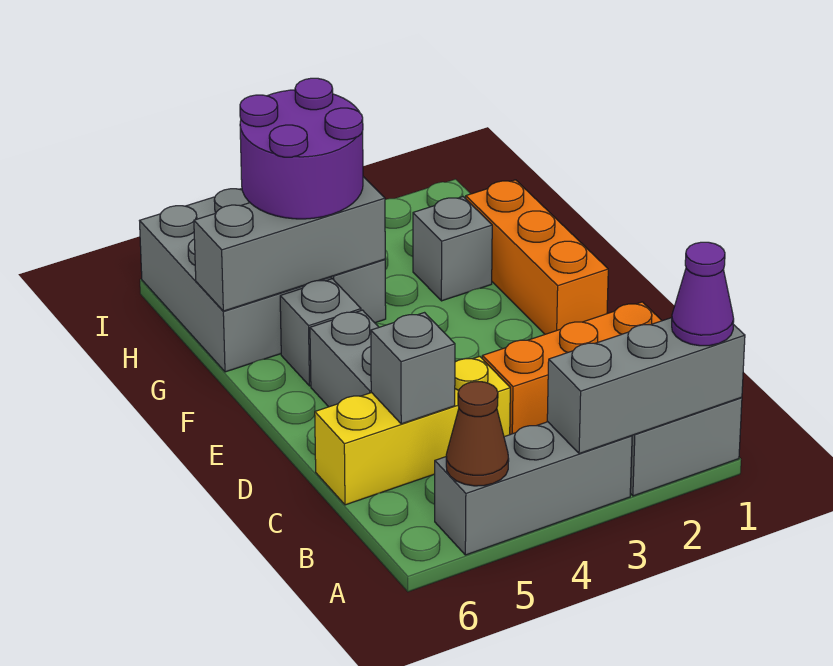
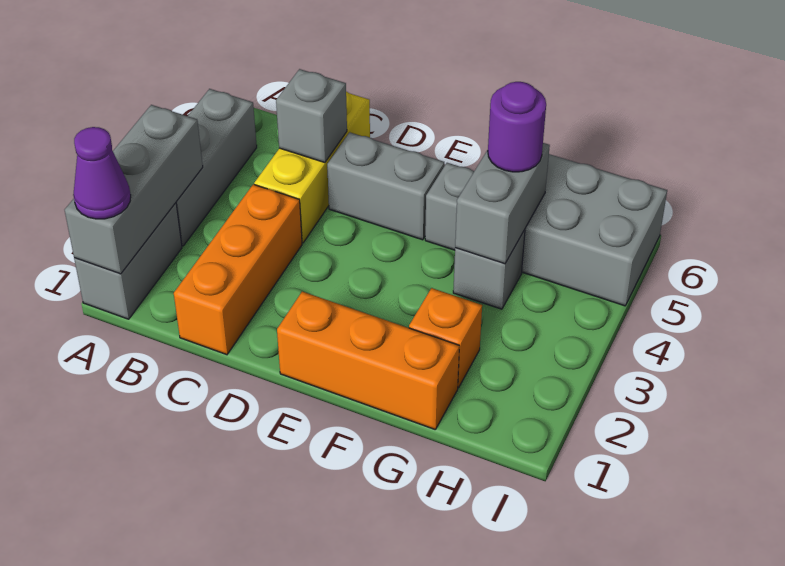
brown 1x1 cone [446,382,509,486] -> none
grey 1x1 brick [413,197,492,301] -> orange 1x1 brick [409,288,482,388]
grey 1x3 brick [194,177,385,311] -> grey 1x2 brick [455,143,550,264]
purple 2x2 round brick [240,78,363,219] -> purple 1x1 round brick [488,82,546,172]

